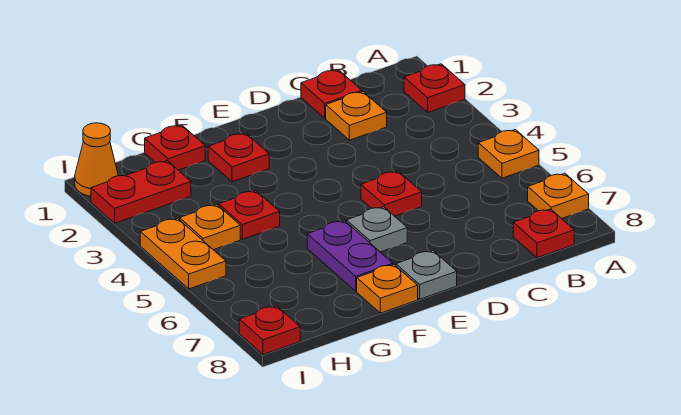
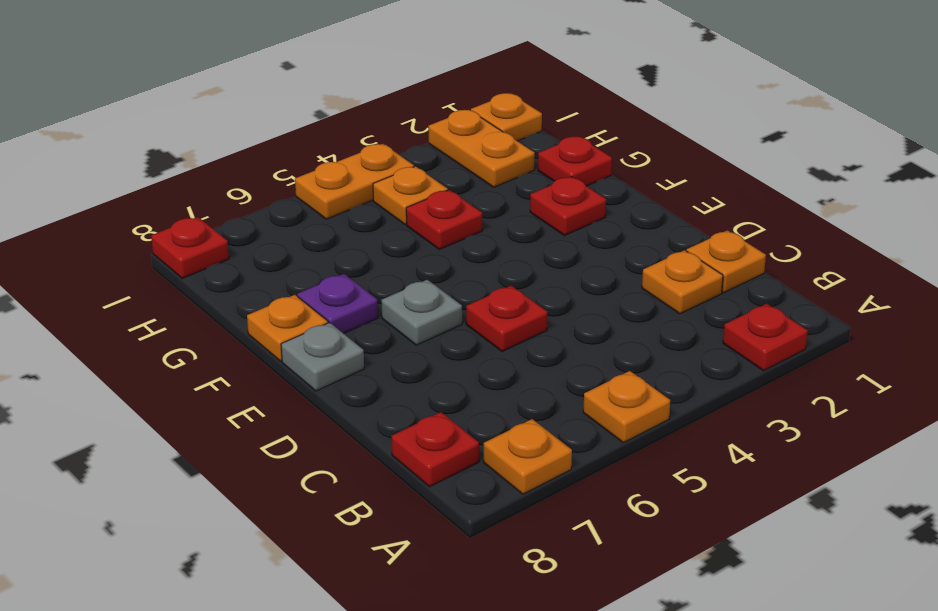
red 1x1 plate [301,70,362,118] -> orange 1x1 plate [687,230,766,293]
purple 1x2 plate [307,221,393,291] -> purple 1x1 plate [297,274,378,334]
red 1x2 plate [91,161,191,223] -> orange 1x2 plate [428,110,535,187]
orange 1x1 cone [75,123,118,196] -> orange 1x1 plate [471,93,542,141]

